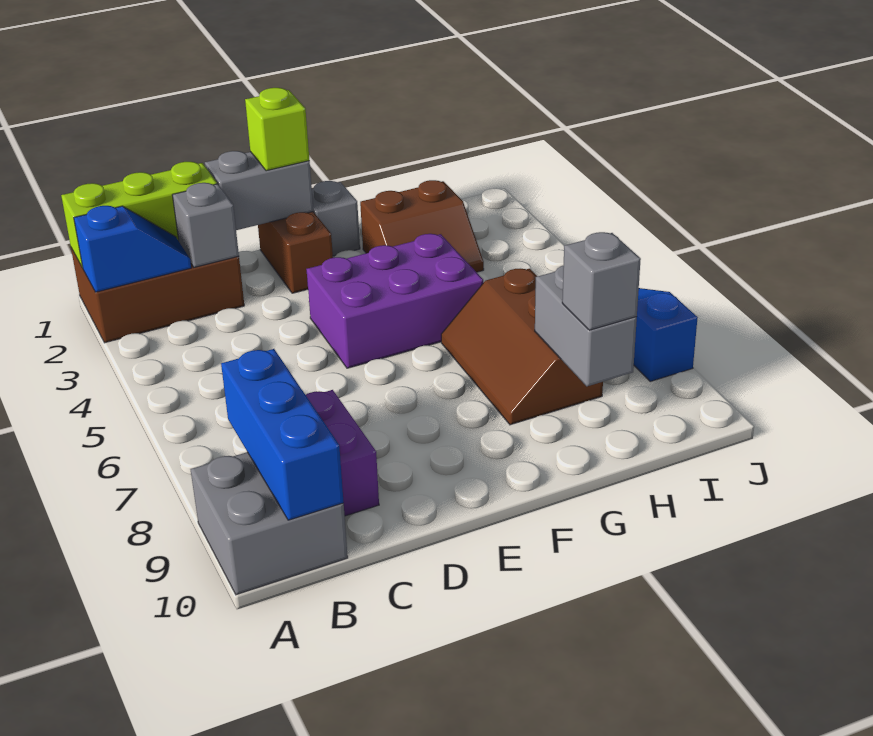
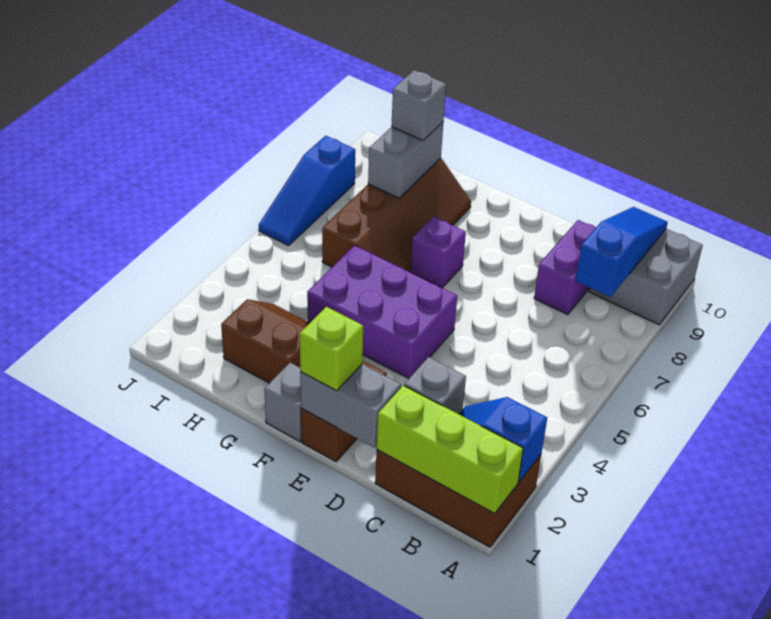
blue 1x3 brick [221,349,344,520] -> blue 1x3 slope [575,207,668,297]
none -> purple 1x1 brick [410,217,466,288]
brown 2x3 slope [441,269,603,425] -> brown 2x4 slope [322,158,471,272]

